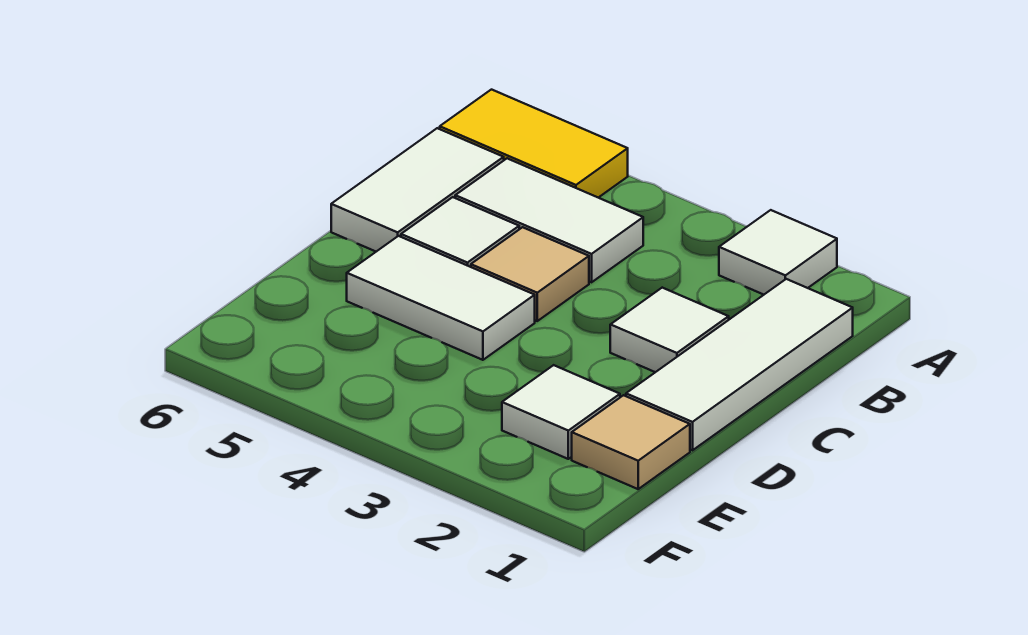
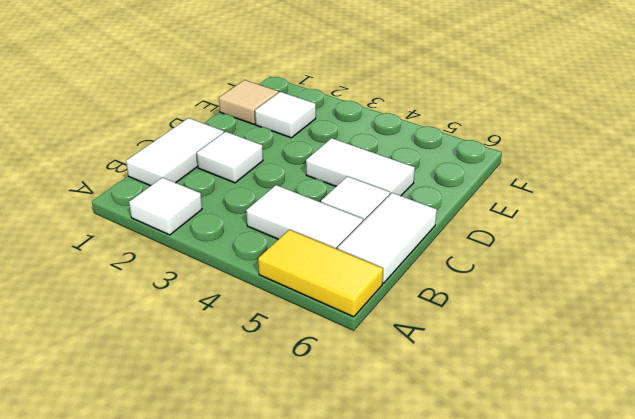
white 1x3 tile [626,279,853,450] -> white 1x2 tile [126,118,224,186]
tan 1x1 tile [471,227,589,321] -> none

